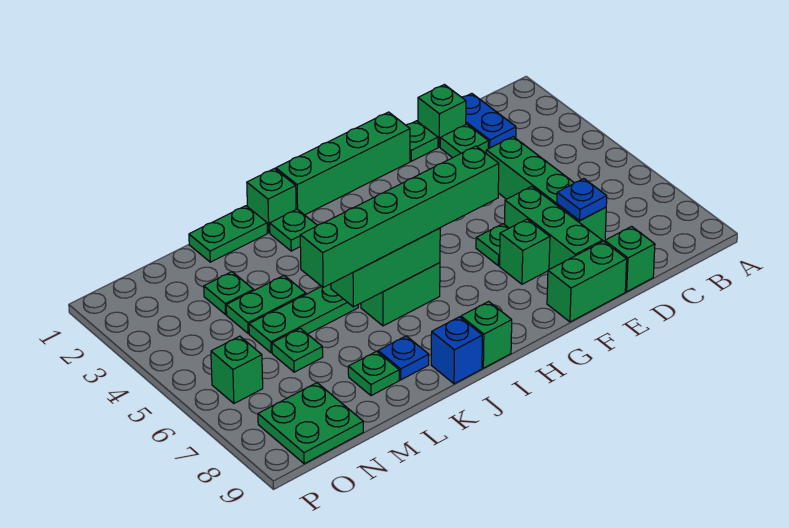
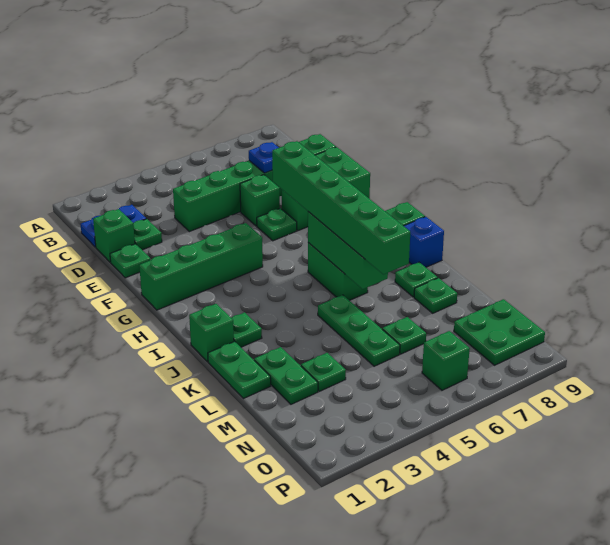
green 1x3 brick [505,186,602,269] -> green 1x1 brick [240,175,280,226]
green 1x4 brick [276,112,410,215] -> green 1x4 brick turned to [139,223,263,310]
blue 1x1 plate [378,336,429,380] -> green 1x1 plate [395,262,438,297]
green 1x2 plate [226,275,306,333] -> green 1x2 plate moved to [254,347,318,404]

